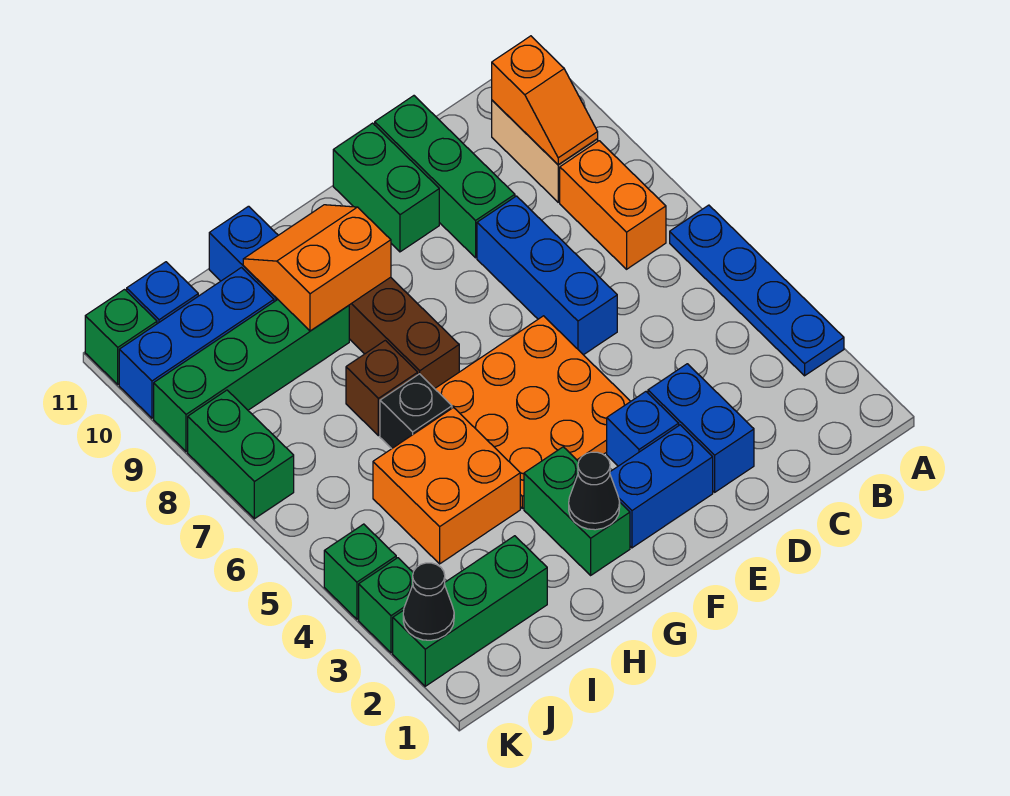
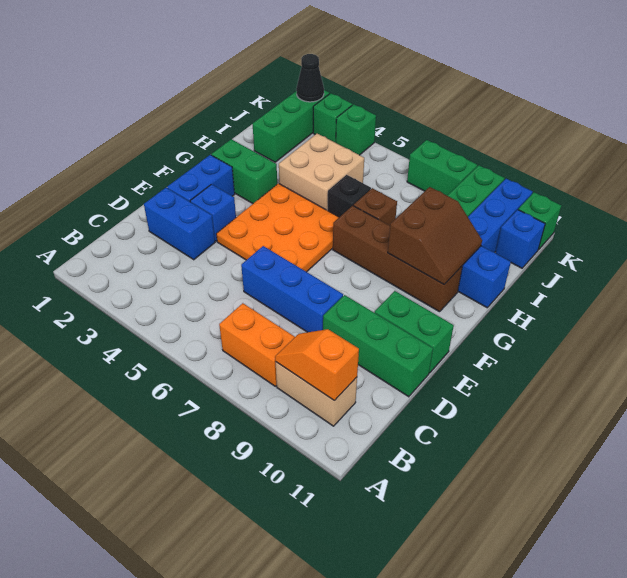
blue 1x4 plate [670,205,844,376] -> none
black 1x1 cone [569,452,620,530] -> none
orange 2x2 slope [243,205,391,331] -> brown 2x2 slope [388,187,482,284]
orange 2x2 brick [373,408,520,564] -> tan 2x2 brick [279,134,364,210]

